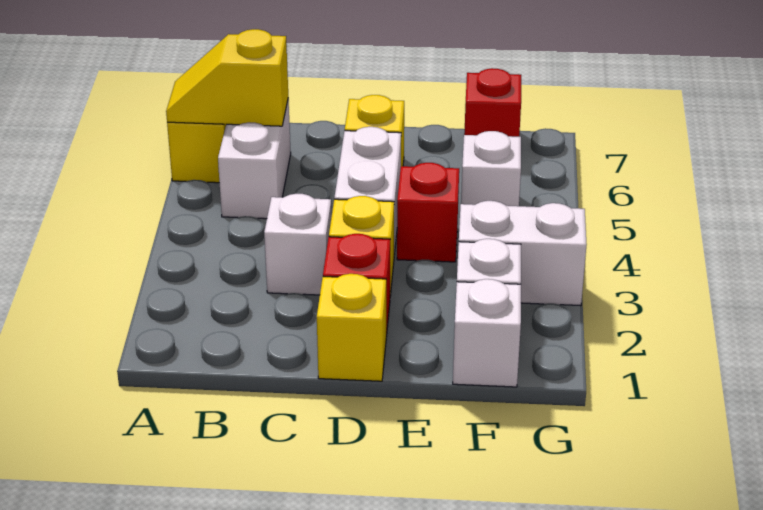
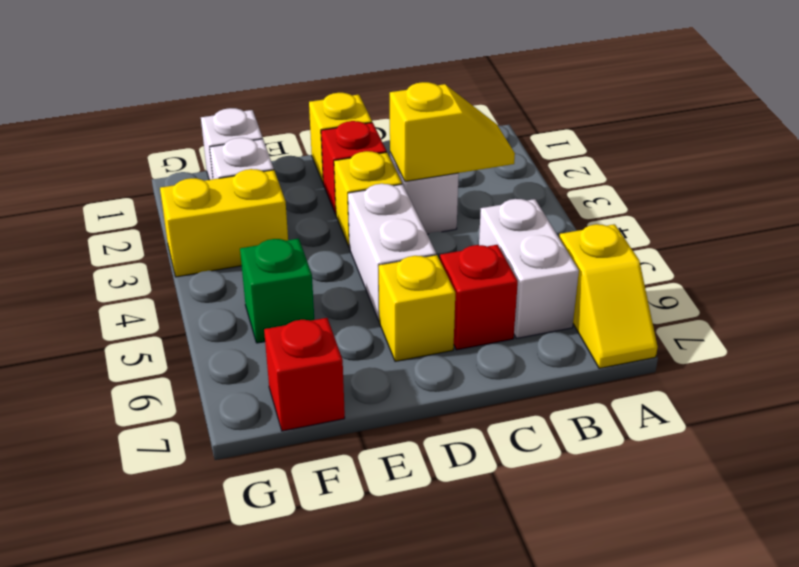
yellow 1x2 slope [166,29,288,126] -> yellow 1x2 slope moved to [390,82,515,182]
red 1x1 brick [397,163,459,262] -> red 1x1 brick moved to [440,245,518,350]
white 1x2 brick [459,201,587,306] -> yellow 1x2 brick [160,169,288,277]
white 1x1 brick [461,131,521,206] -> green 1x1 brick [240,239,314,343]

